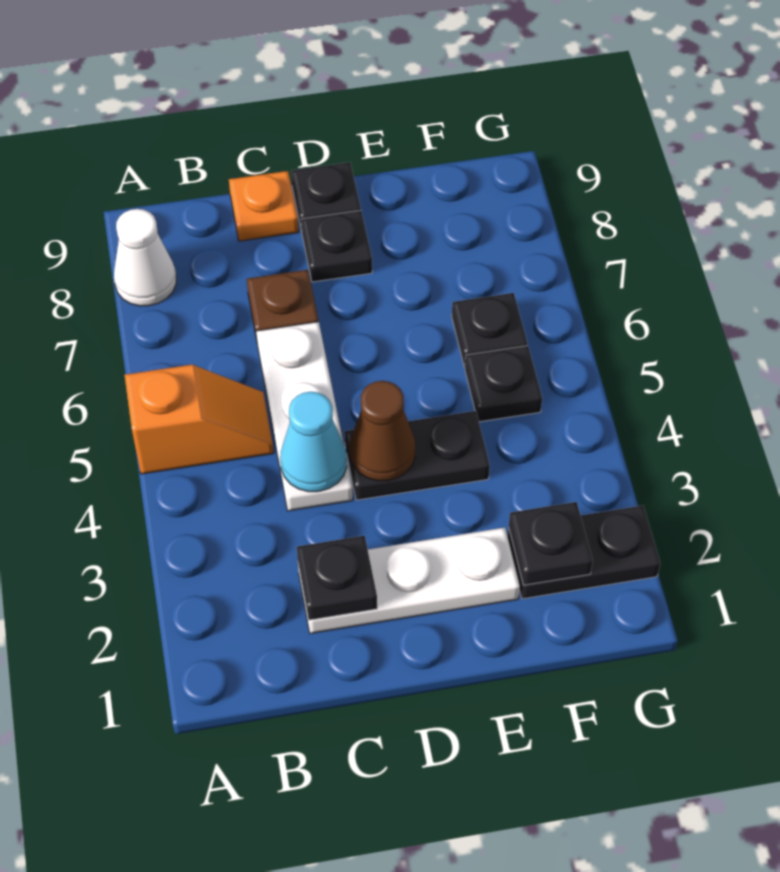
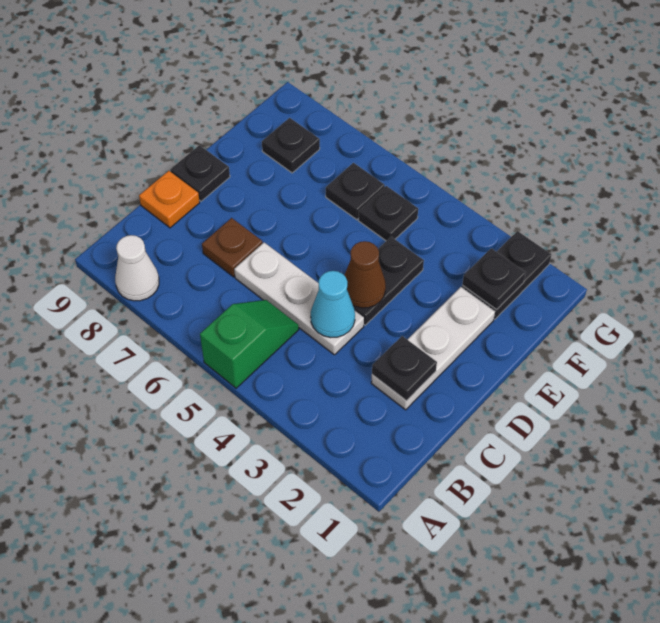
orange 1x2 slope [125,365,274,474] -> green 1x2 slope [200,300,299,388]
black 1x1 plate [301,210,372,282] -> black 1x1 plate moved to [262,118,320,173]

